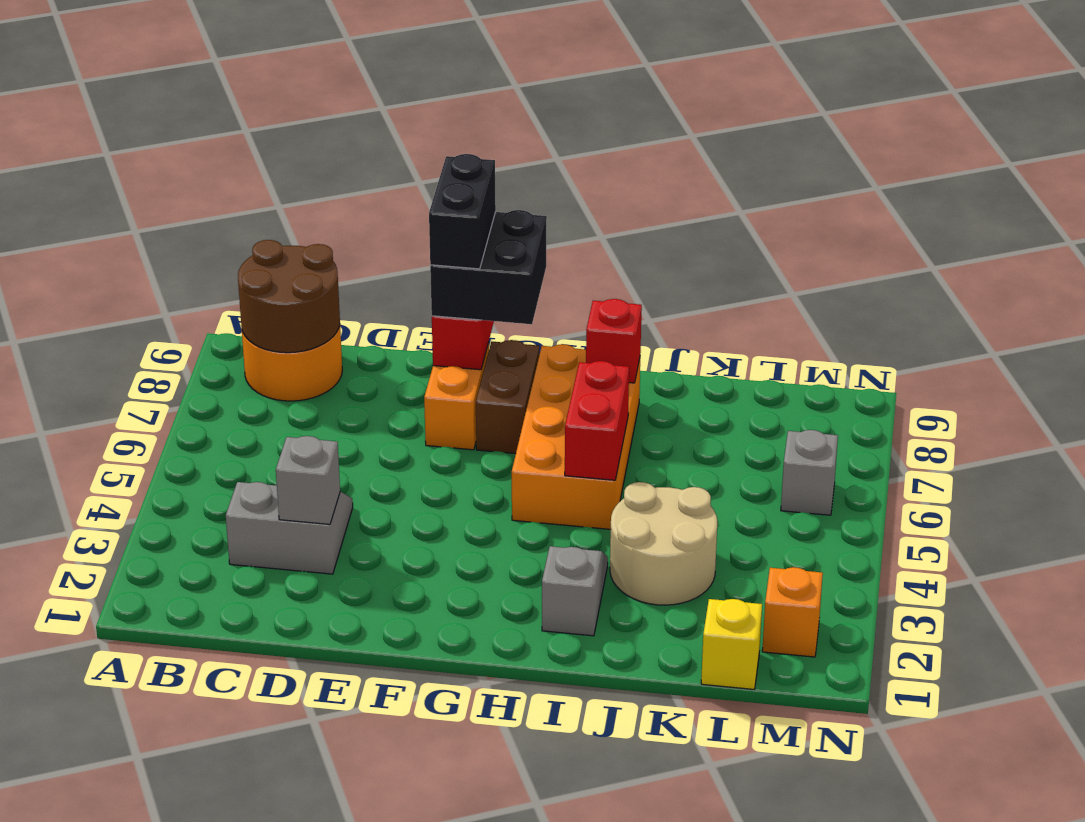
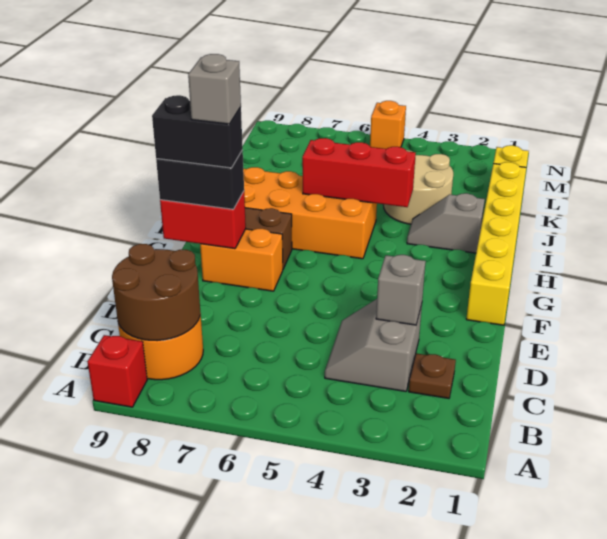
none -> brown 1x1 plate [409,353,456,398]
none -> yellow 1x6 brick [466,162,526,325]
black 2x2 brick [430,210,547,324] -> black 1x2 brick [156,150,244,209]
red 1x2 brick [565,361,629,480] -> red 1x3 brick [302,138,416,207]
red 1x1 brick [586,299,642,383] -> red 1x1 brick moved to [88,335,147,407]
orange 1x1 brick [762,567,823,657] -> orange 1x1 brick moved to [370,101,406,149]
grey 1x1 brick [781,430,838,515] -> grey 1x1 brick moved to [188,54,241,124]

